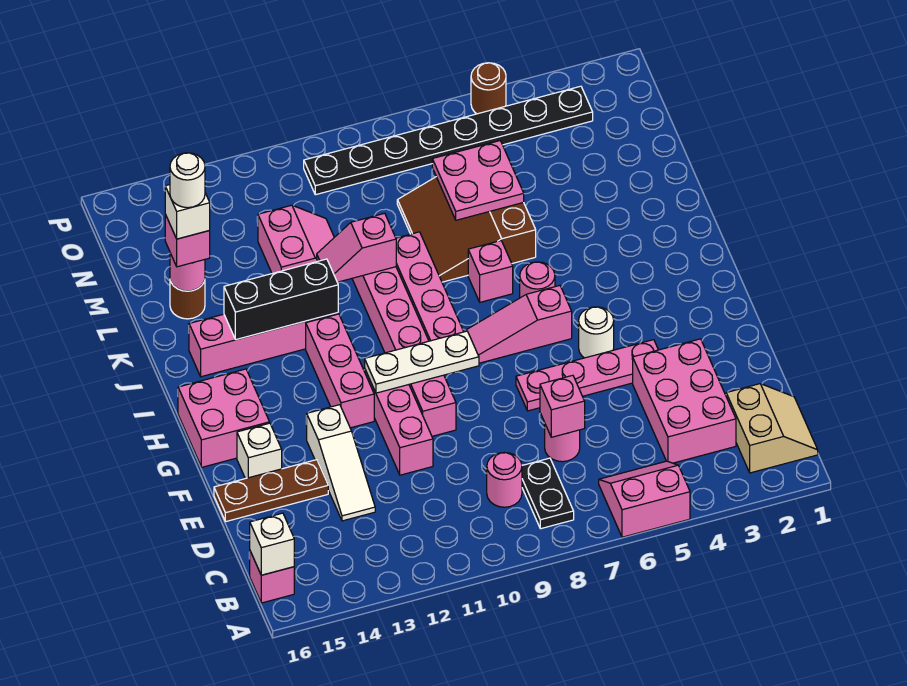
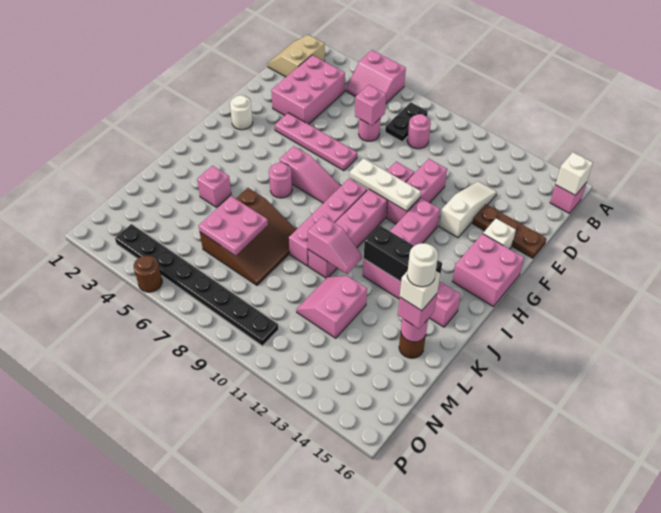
white 1x1 round brick [579,307,614,358] -> white 1x1 round brick moved to [230,95,253,130]
pink 1x1 brick [468,241,513,302] -> pink 1x1 brick moved to [197,166,231,207]

